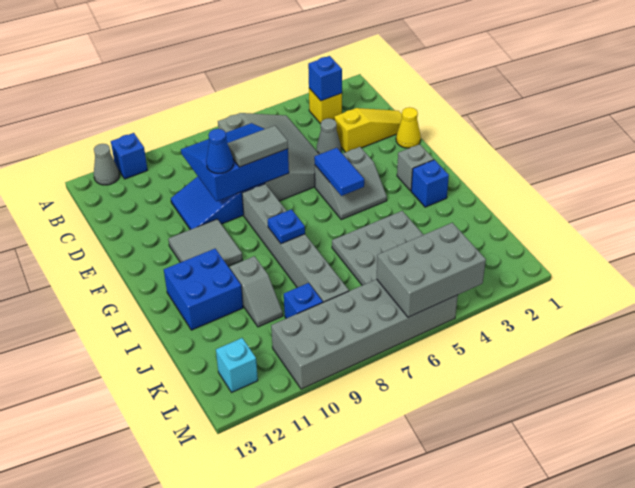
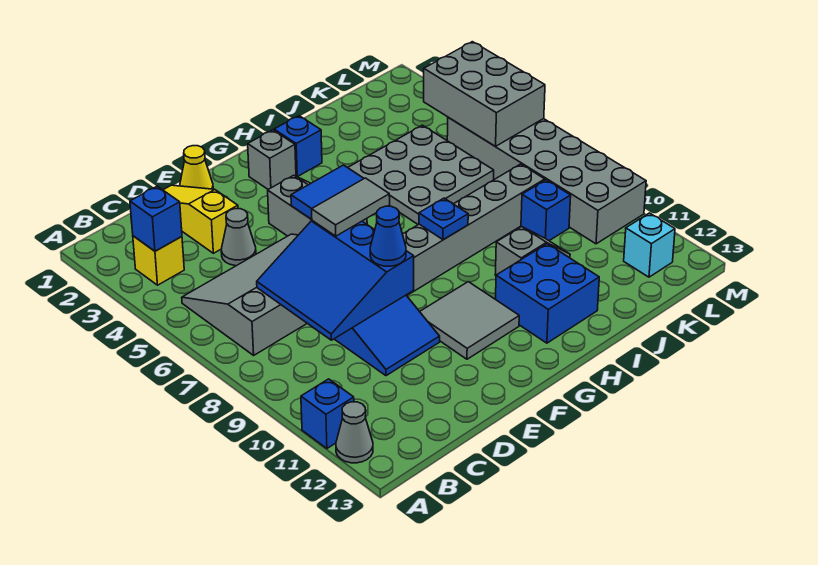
grey 1x2 tile [227,126,288,167] -> grey 1x2 tile turned to [312,178,390,236]

